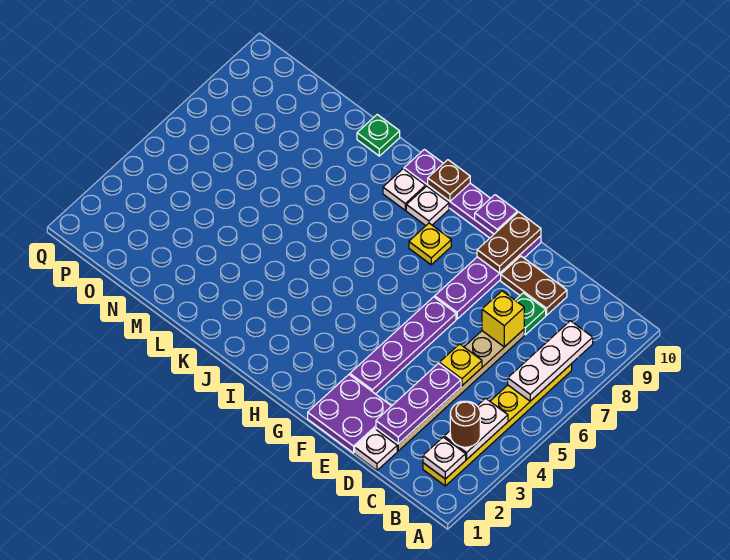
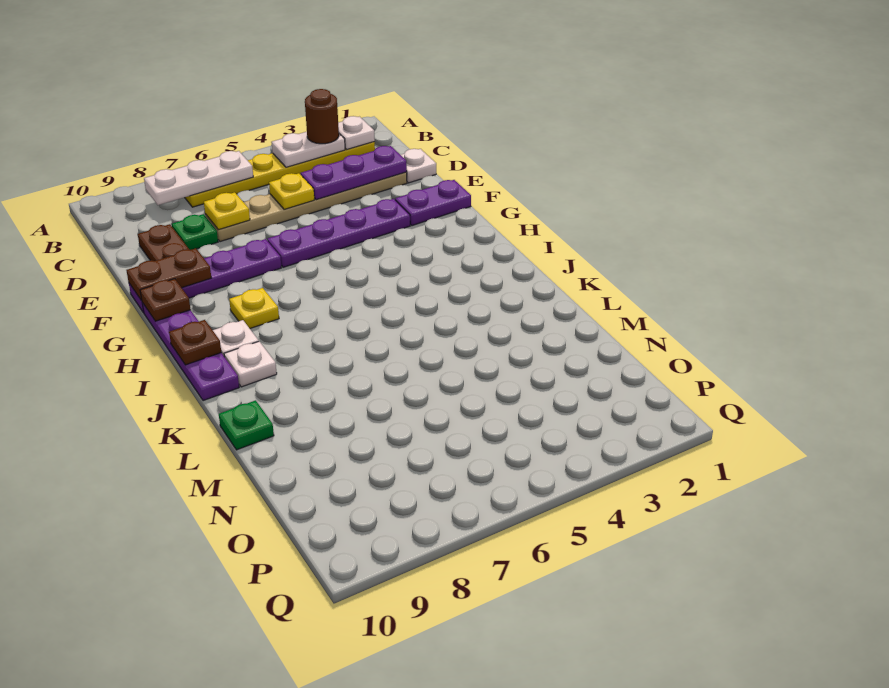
yellow 1x1 brick [482,291,524,347] -> yellow 1x1 plate [204,192,250,230]
purple 2x2 plate [308,375,391,453] -> purple 1x2 plate [395,180,471,226]
purple 1x1 plate [475,195,517,234] -> brown 1x1 plate [140,279,191,321]

